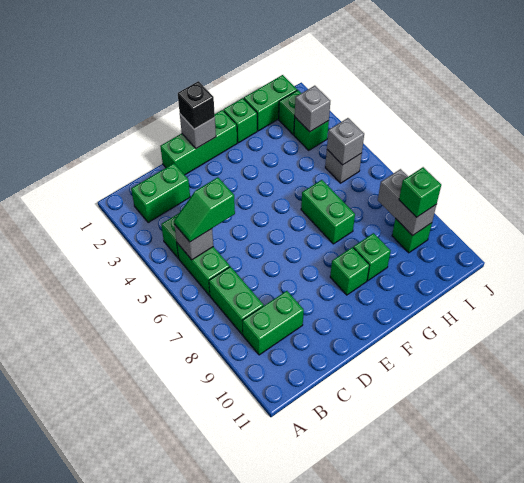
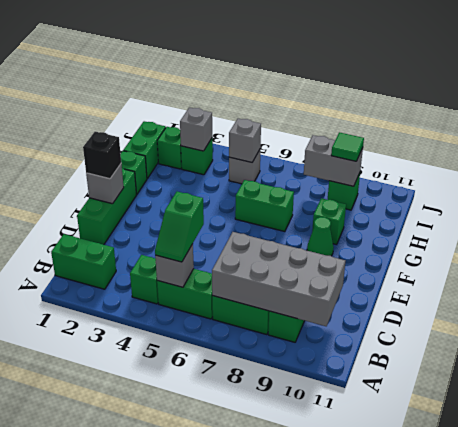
green 1x2 brick [131,163,190,223] -> green 1x2 brick turned to [51,234,116,289]
none -> grey 2x4 brick [212,232,345,326]
green 1x1 brick [330,247,369,295] -> green 1x1 cone [307,217,334,256]
green 1x1 brick [399,167,441,217] -> green 1x1 tile [331,132,364,161]

